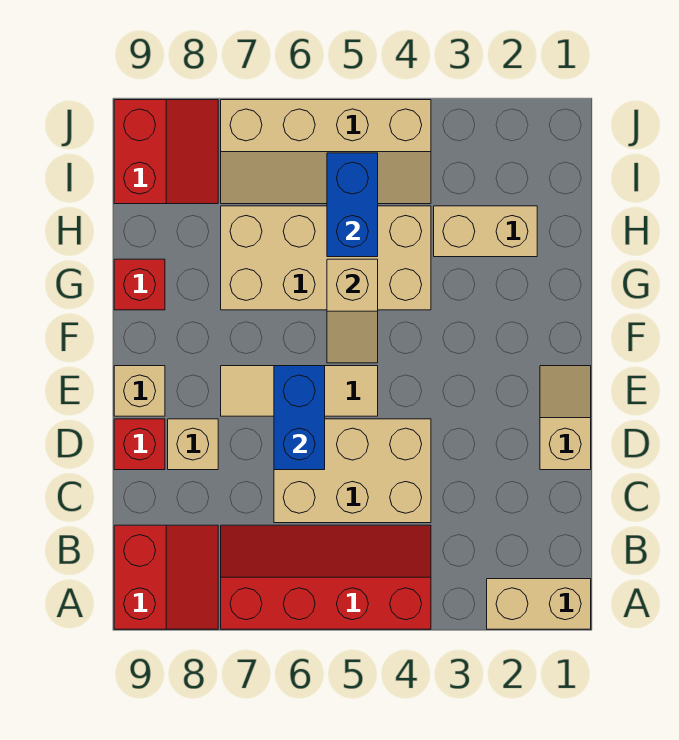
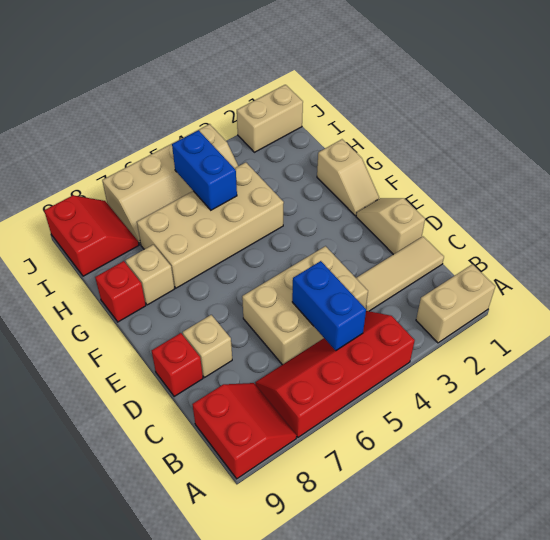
blue 1x2 brick [274,366,325,470] -> blue 1x2 brick moved to [292,261,366,350]
tan 1x3 tile [221,366,378,416] -> tan 1x3 tile moved to [356,236,444,311]
tan 1x1 brick [114,366,165,416] -> tan 1x1 brick moved to [125,245,174,305]
tan 1x2 slope [327,259,378,363] -> tan 1x2 slope moved to [317,139,379,216]
tan 1x2 brick [434,206,537,257] -> tan 1x2 brick moved to [237,85,303,152]

